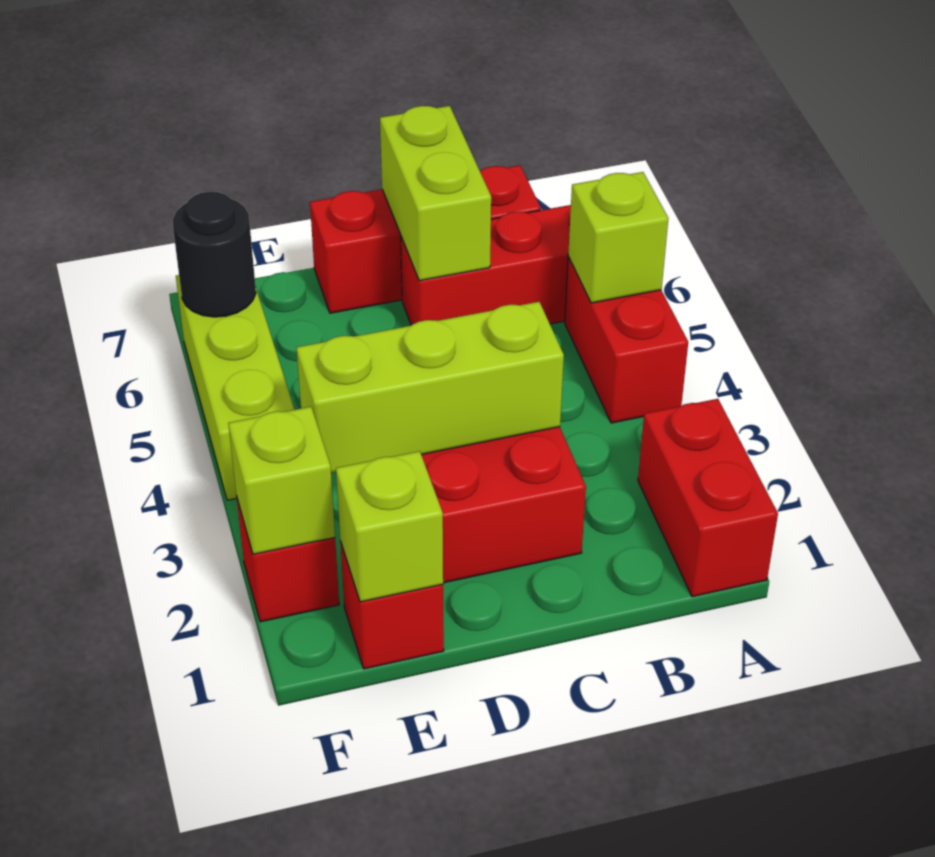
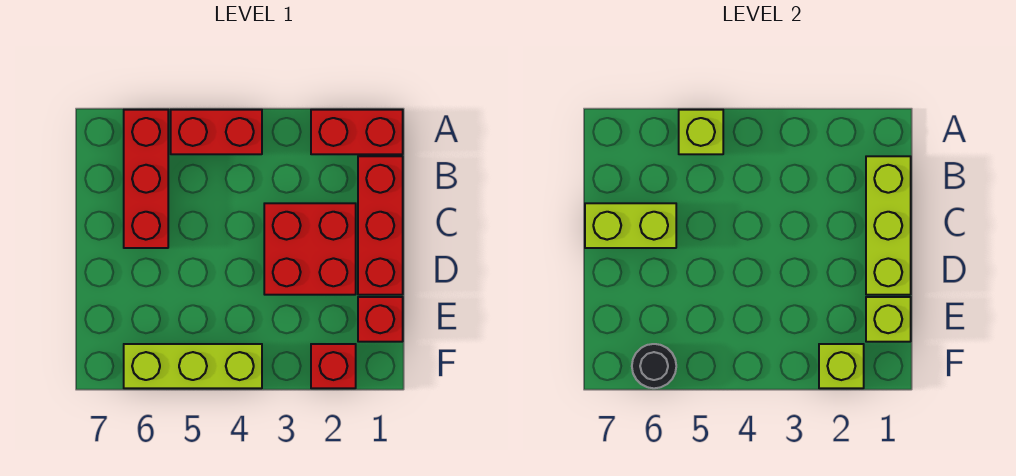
red 1x3 brick [310,165,541,313] -> red 1x3 brick moved to [358,156,403,295]
lime 1x3 brick [296,302,564,473] -> lime 1x3 brick moved to [866,156,911,295]

